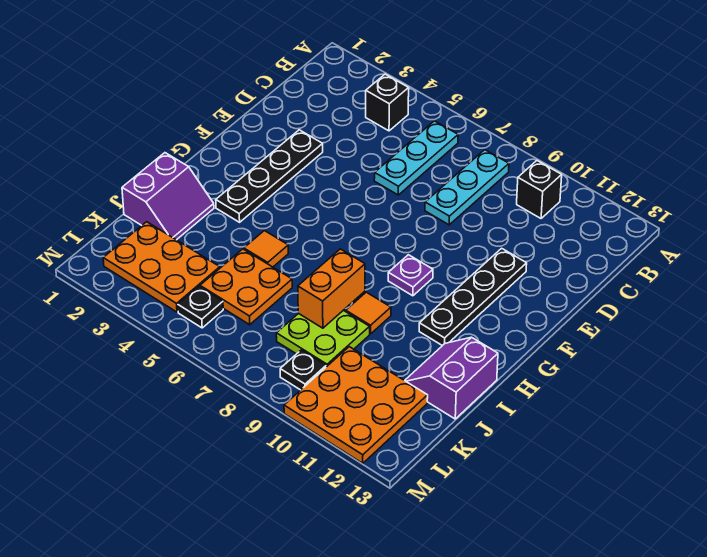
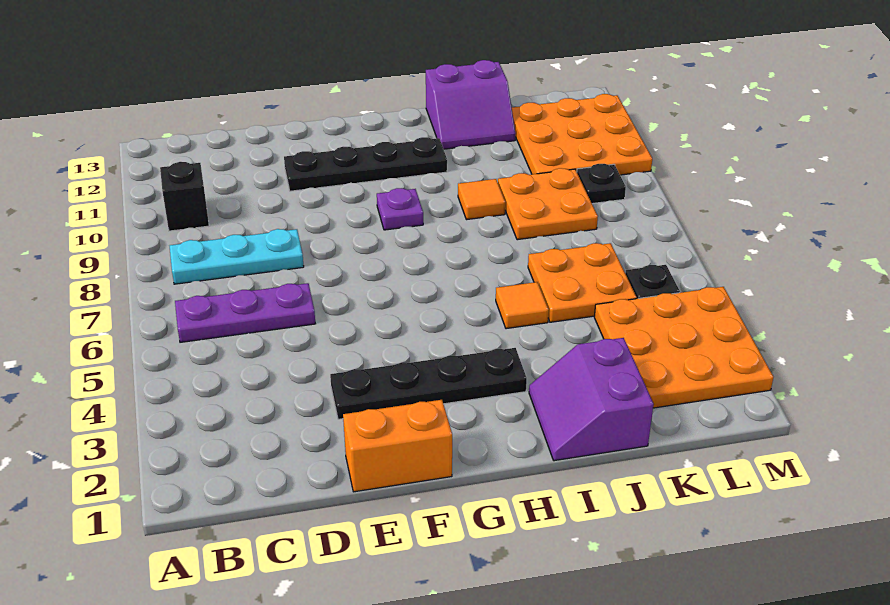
black 1x1 brick [366,74,409,131] -> none
cyan 1x3 plate [374,121,458,195] -> purple 1x3 plate [175,283,315,342]
purple 2x2 slope [122,153,214,240] -> purple 2x2 slope turned to [529,338,654,461]
orange 1x2 brick [298,249,365,328] -> orange 1x2 brick moved to [343,400,452,492]
lime 2x2 plate [276,310,370,367] -> orange 2x2 plate [498,168,598,240]
orange 2x3 plate [103,222,220,312] -> orange 3x3 plate [594,287,773,408]

